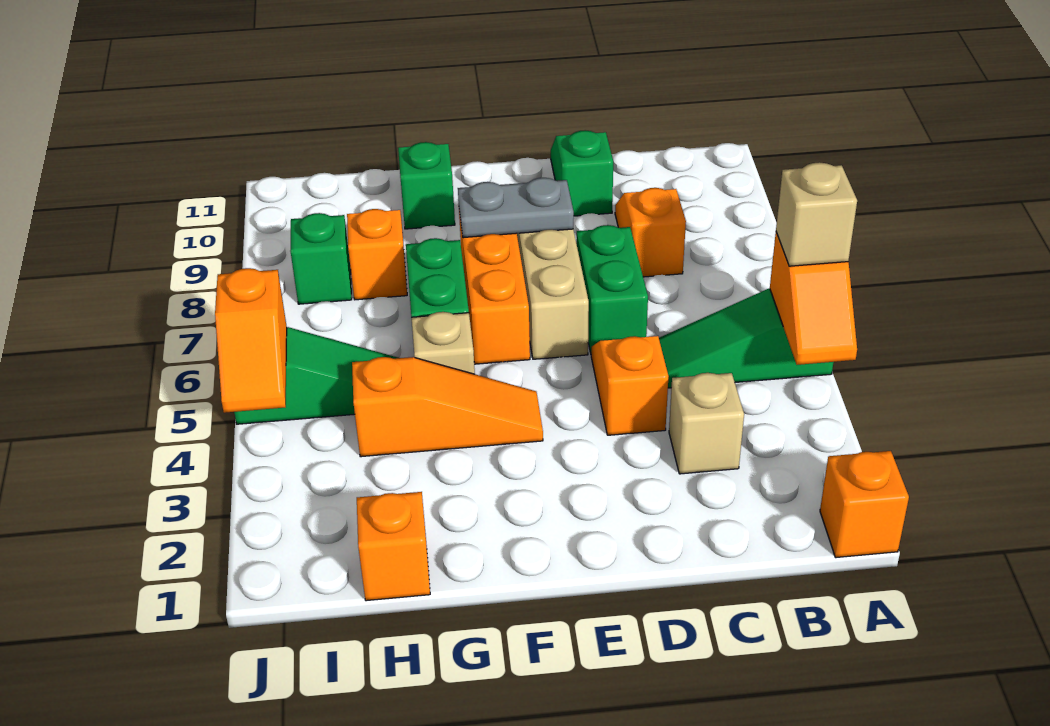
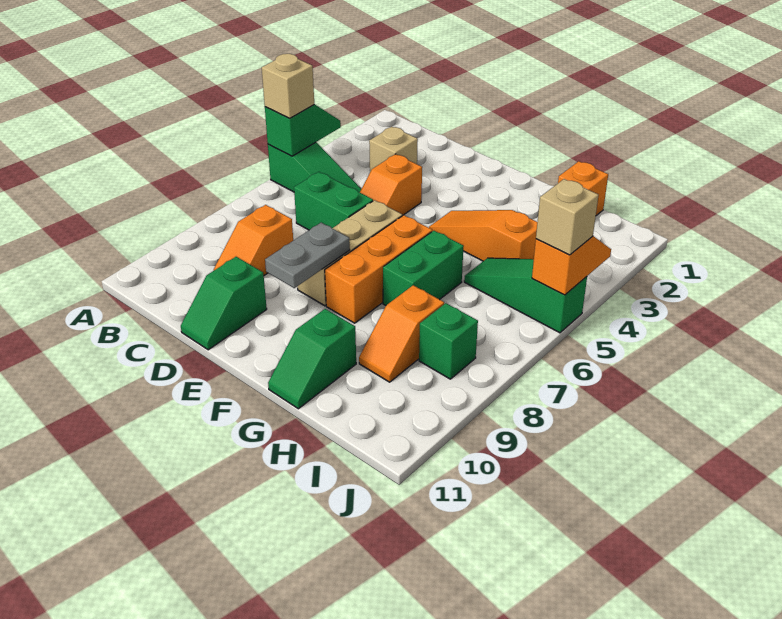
orange 1x1 brick [820,451,909,558] -> none
orange 1x2 slope [770,232,857,365] -> green 1x2 slope [265,104,341,156]
green 1x2 brick [576,225,648,353] -> green 1x2 brick turned to [294,172,373,230]
grey 1x2 plate [458,178,574,238] -> grey 1x2 plate turned to [265,223,350,288]
tan 1x1 brick [411,312,475,374] -> tan 1x1 brick moved to [536,179,599,255]

